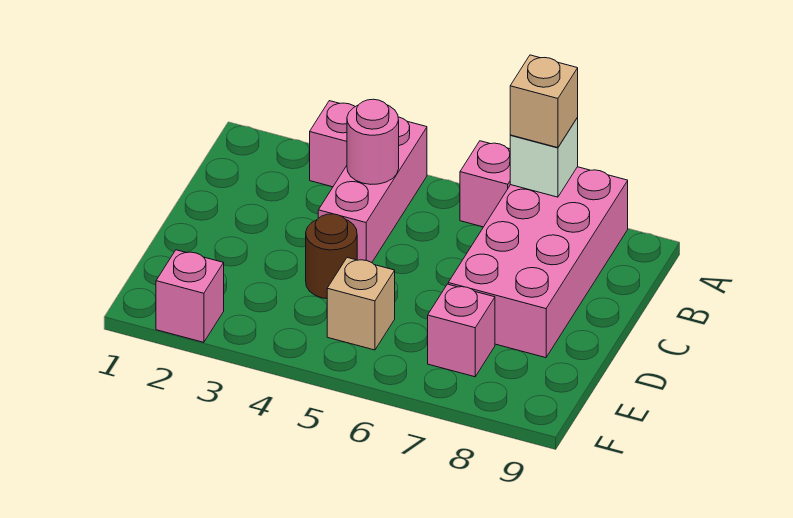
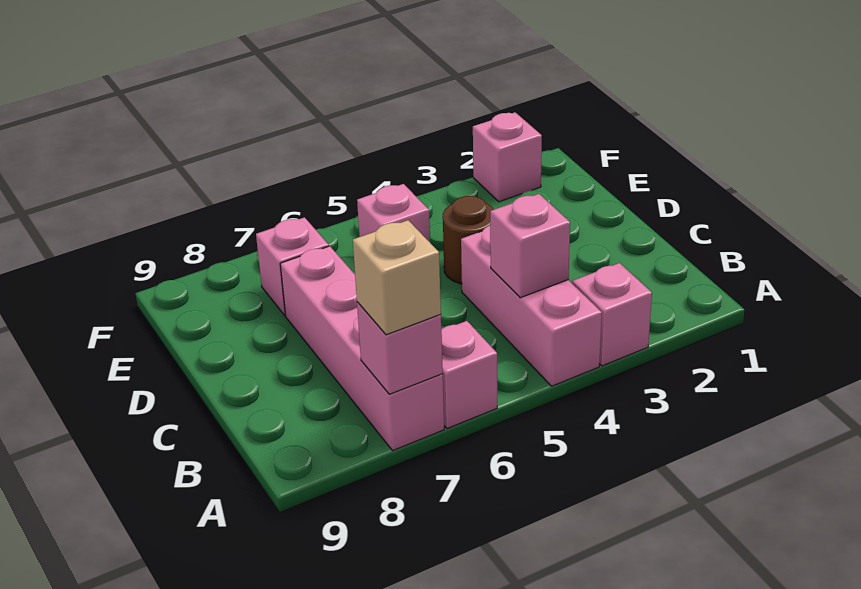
pink 2x4 brick [448,167,628,358] -> pink 1x4 brick [280,246,444,451]
white 1x1 brick [510,118,578,197] -> pink 1x1 brick [357,302,443,394]
pink 1x1 round brick [347,99,399,184] -> pink 1x1 brick [490,194,570,298]
tan 1x1 brick [327,258,395,350] -> pink 1x1 brick [357,184,430,242]

